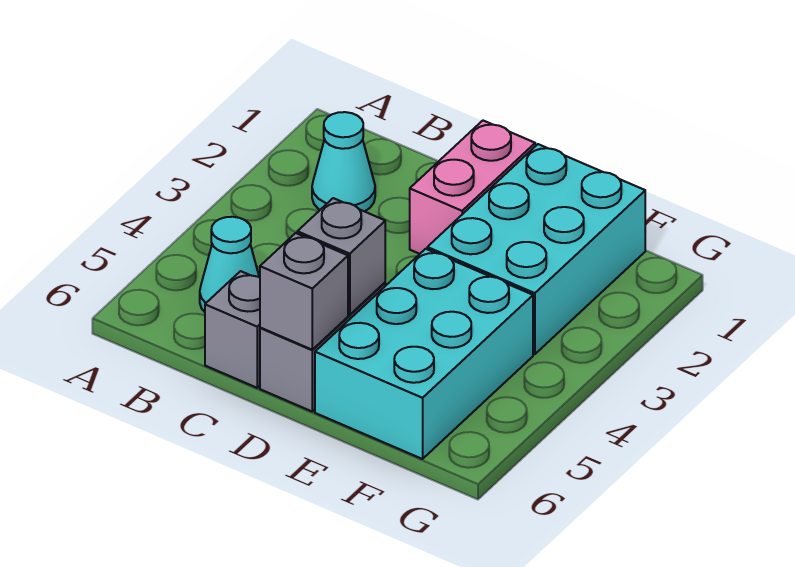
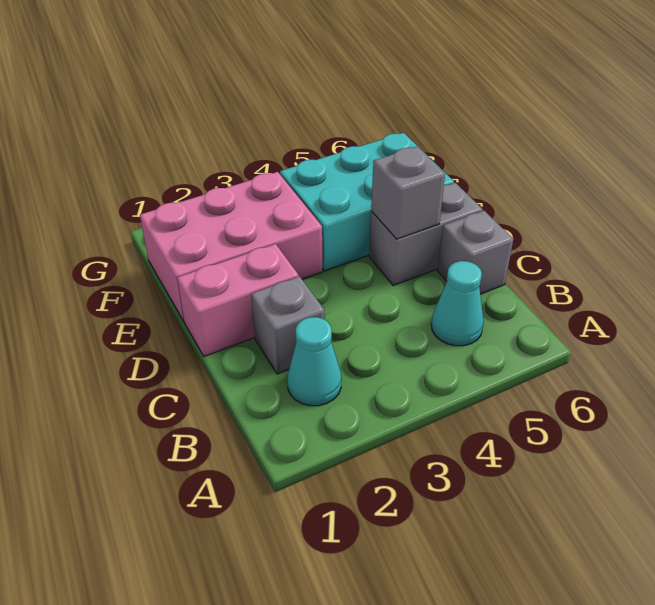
grey 1x1 brick [260,233,348,350] -> grey 1x1 brick moved to [251,276,324,374]
cyan 2x3 brick [427,144,645,354] -> pink 2x3 brick [140,172,322,321]

